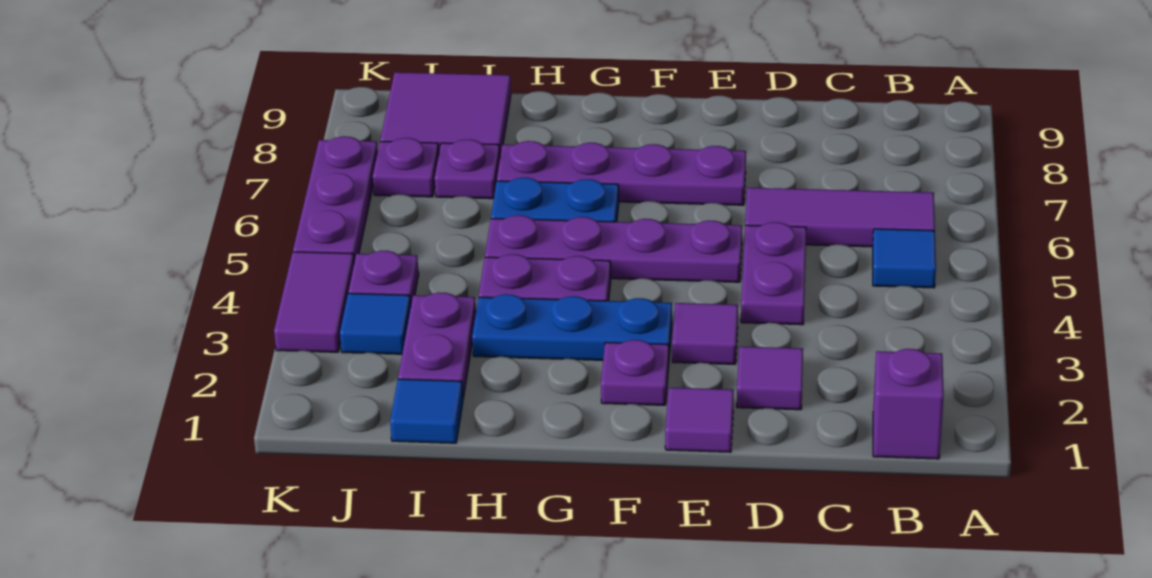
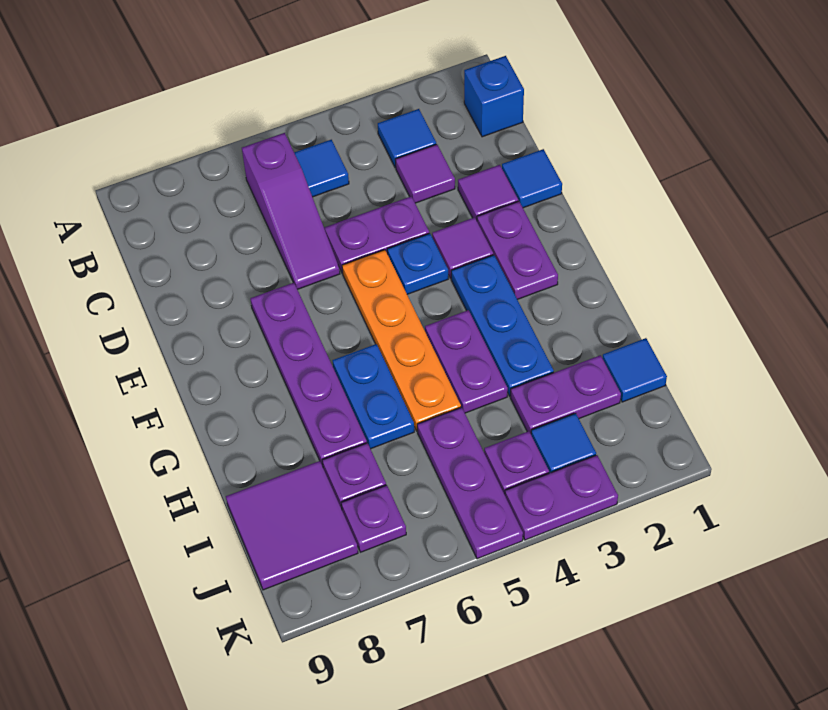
purple 1x1 brick [873,349,944,459] -> blue 1x1 brick [464,56,524,137]
none -> blue 1x1 tile [378,109,436,168]
purple 1x3 tile [745,188,935,247] -> purple 1x3 slope [242,133,340,289]
none -> blue 1x1 tile [502,149,562,208]
purple 1x1 tile [665,388,734,452] -> purple 1x1 tile moved to [395,144,455,203]
none -> blue 1x1 plate [387,233,448,294]
purple 1x4 plate [485,215,742,282] -> orange 1x4 plate [342,250,461,431]
purple 1x1 plate [601,340,669,405] -> purple 1x2 plate [477,201,558,300]
purple 1x2 tile [274,252,354,352] -> purple 1x2 plate [505,455,618,540]
purple 1x3 plate [293,136,378,263] -> purple 1x3 plate turned to [417,408,523,559]

